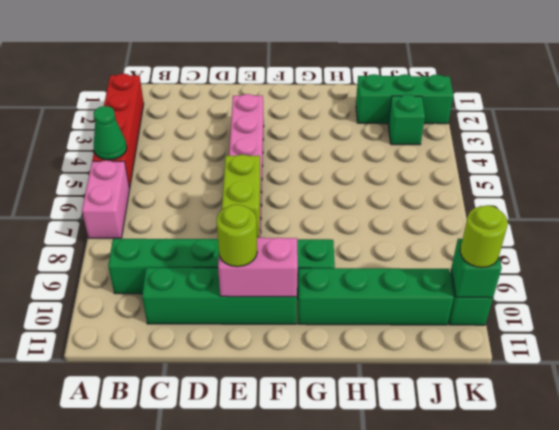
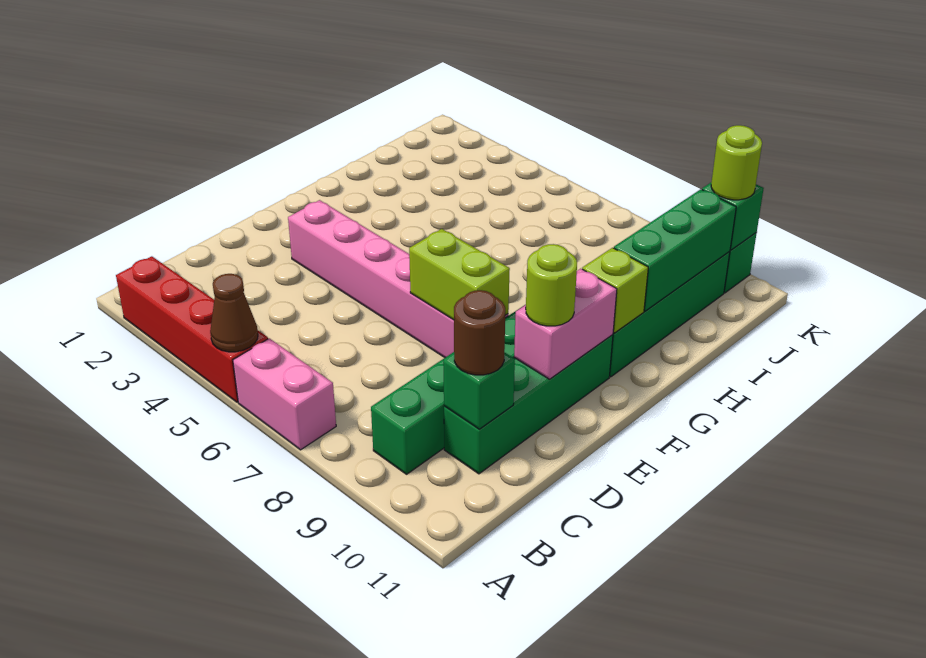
green 1x1 cone [93,106,127,160] -> brown 1x1 cone [210,274,258,352]
none -> brown 1x1 round brick [454,290,505,375]
none -> lime 1x1 brick [582,248,648,333]
green 1x3 brick [356,74,453,124] -> green 1x3 brick moved to [614,189,736,311]
green 1x1 brick [388,95,425,145] -> green 1x1 brick moved to [443,352,515,429]

